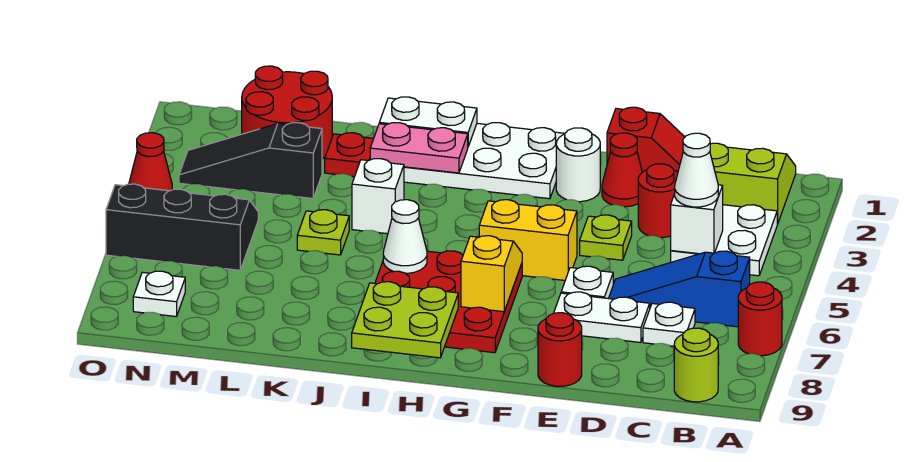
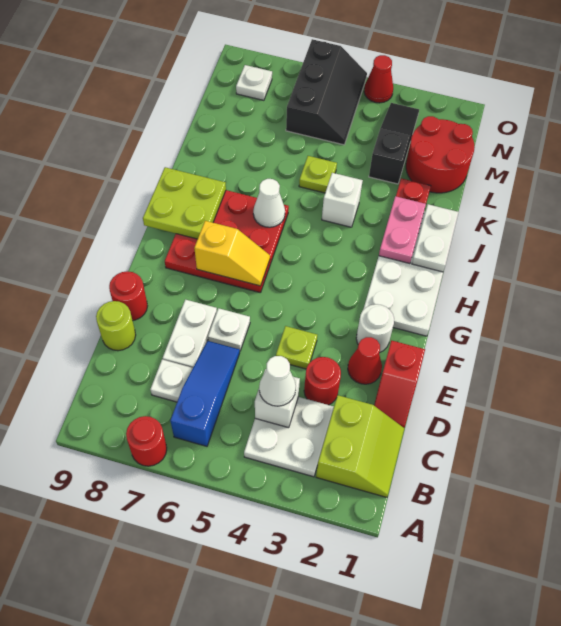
lime 1x1 round brick [674,328,718,402] -> lime 1x1 round brick moved to [96,301,136,351]
yellow 1x2 brick [479,200,577,280] -> none

